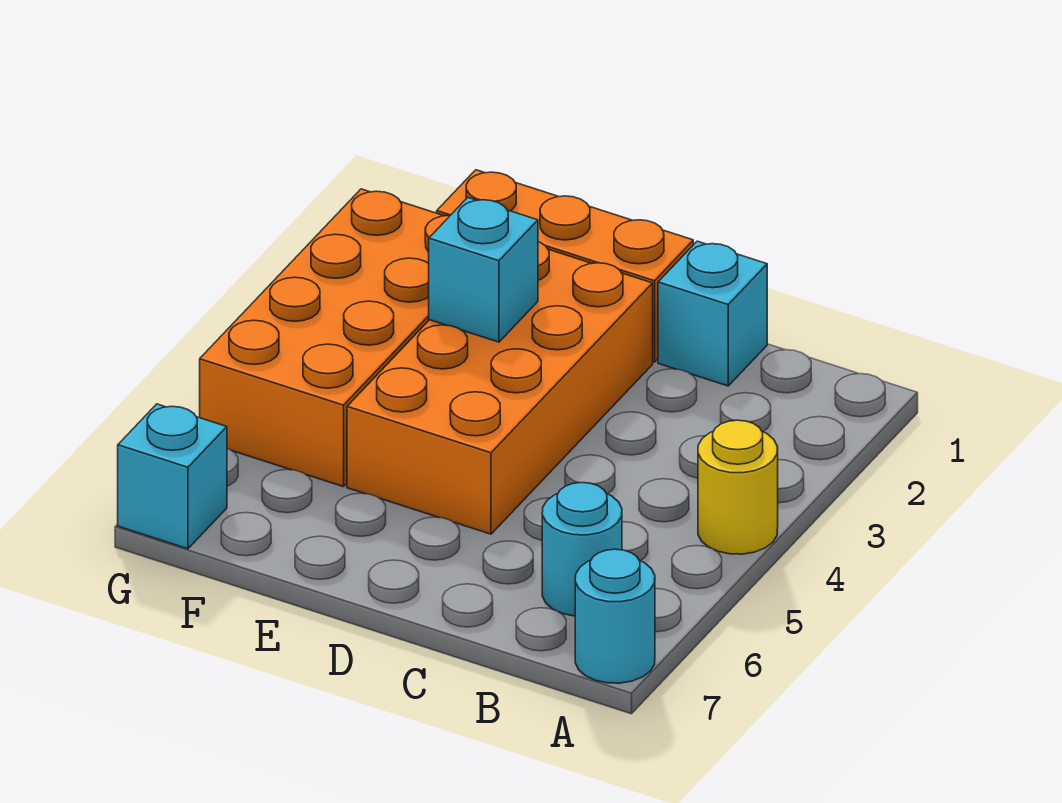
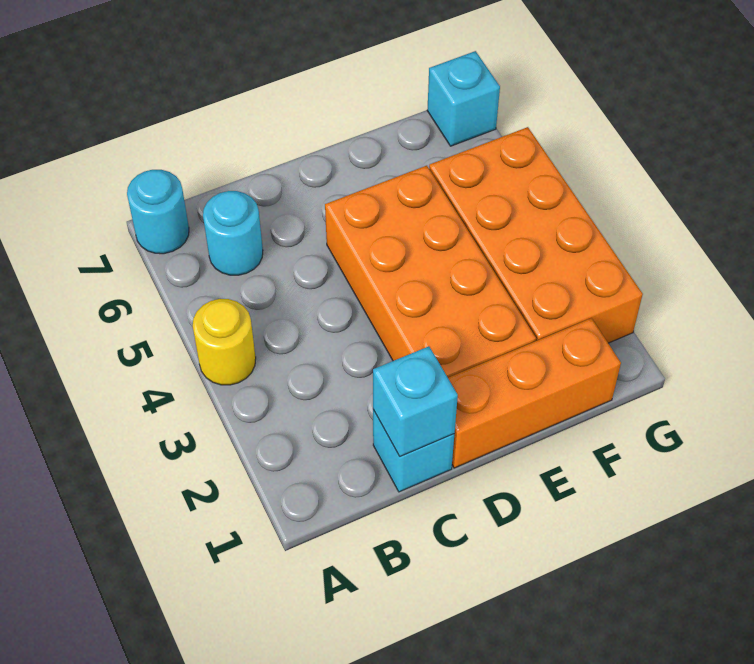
cyan 1x1 brick [429,198,538,342] -> cyan 1x1 brick moved to [373,346,458,457]

